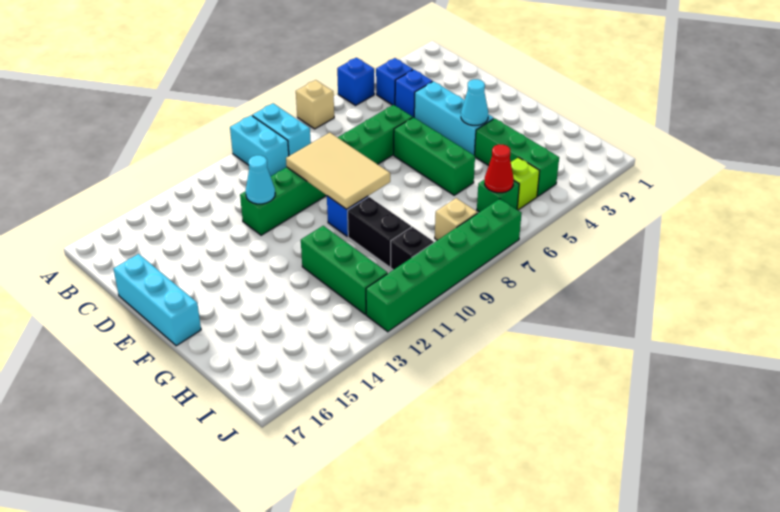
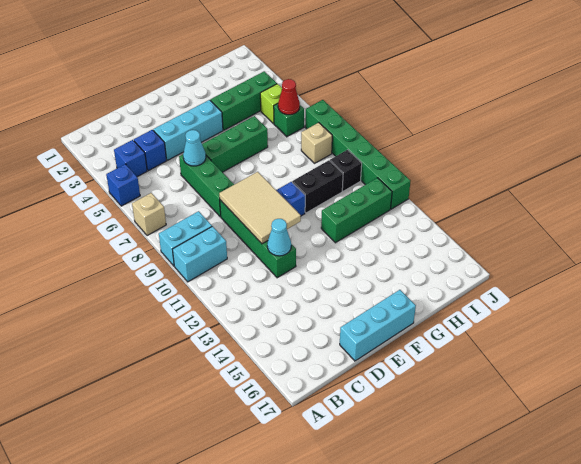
tan 2x3 tile [286,133,390,209] -> tan 2x3 tile turned to [219,172,301,244]
cyan 1x1 cone [461,79,488,125] -> cyan 1x1 cone moved to [183,130,206,166]

